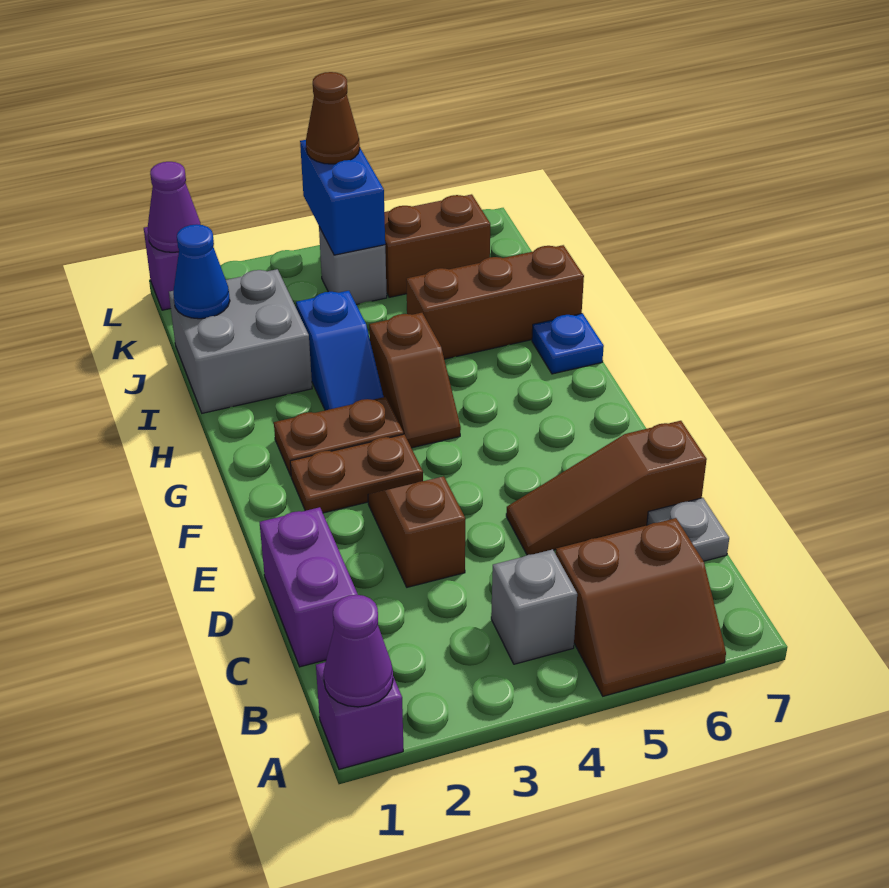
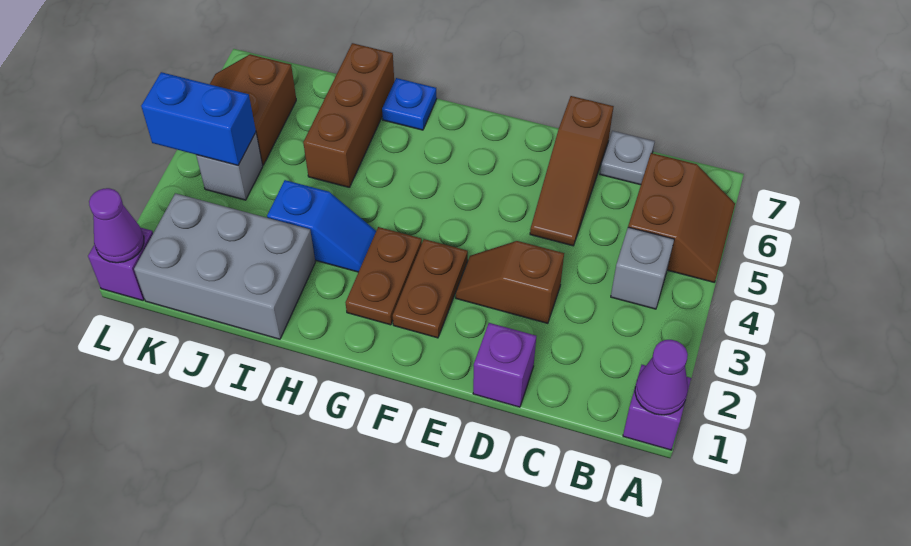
purple 1x2 brick [260,507,358,667] -> purple 1x1 brick [473,323,536,407]
brown 1x2 slope [369,313,461,448] -> none
grey 2x2 brick [169,269,312,413] -> grey 2x3 brick [134,193,315,339]
blue 1x1 cone [173,224,230,319] -> none
brown 1x1 cone [306,72,360,164] -> none

